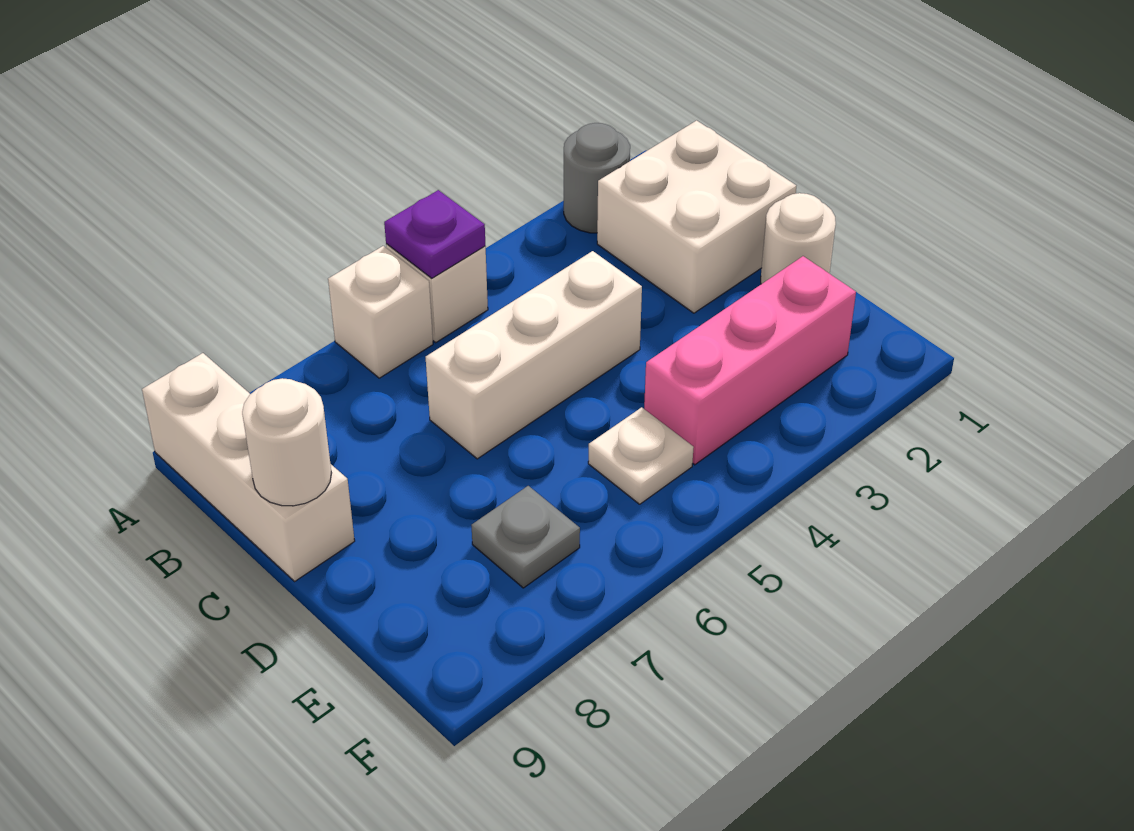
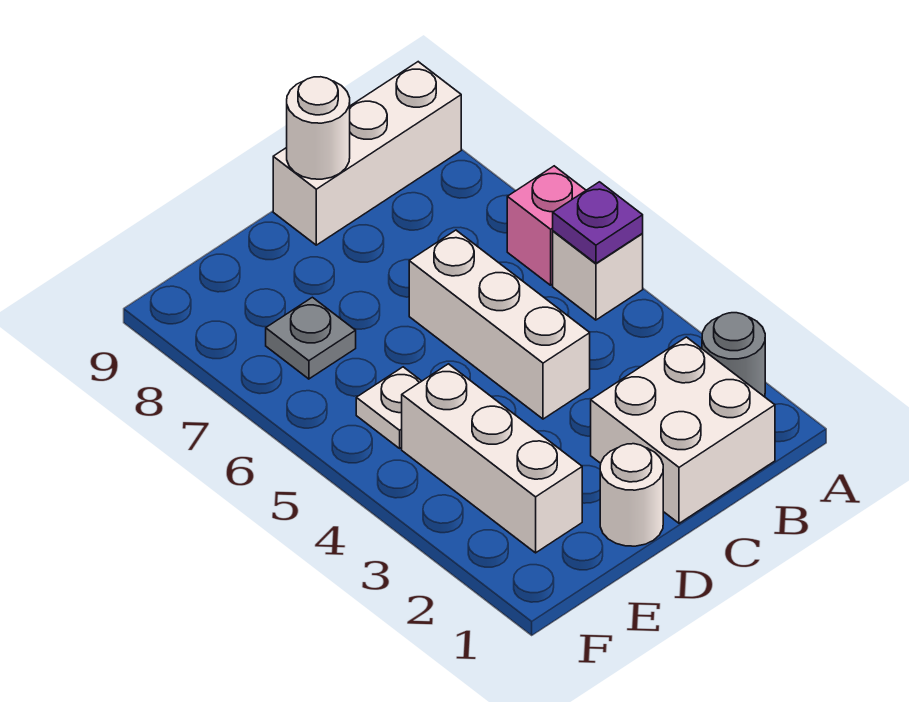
white 1x1 brick [328,246,433,378] -> pink 1x1 brick [507,166,586,285]
pink 1x3 brick [644,256,856,465] -> white 1x3 brick [402,364,582,553]

